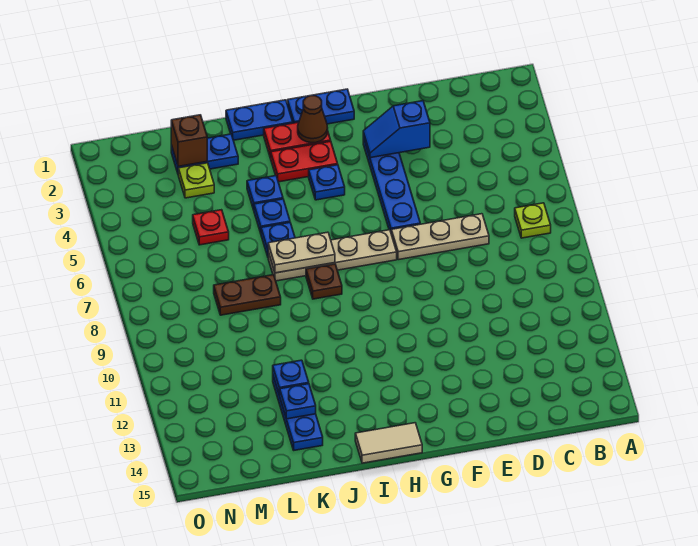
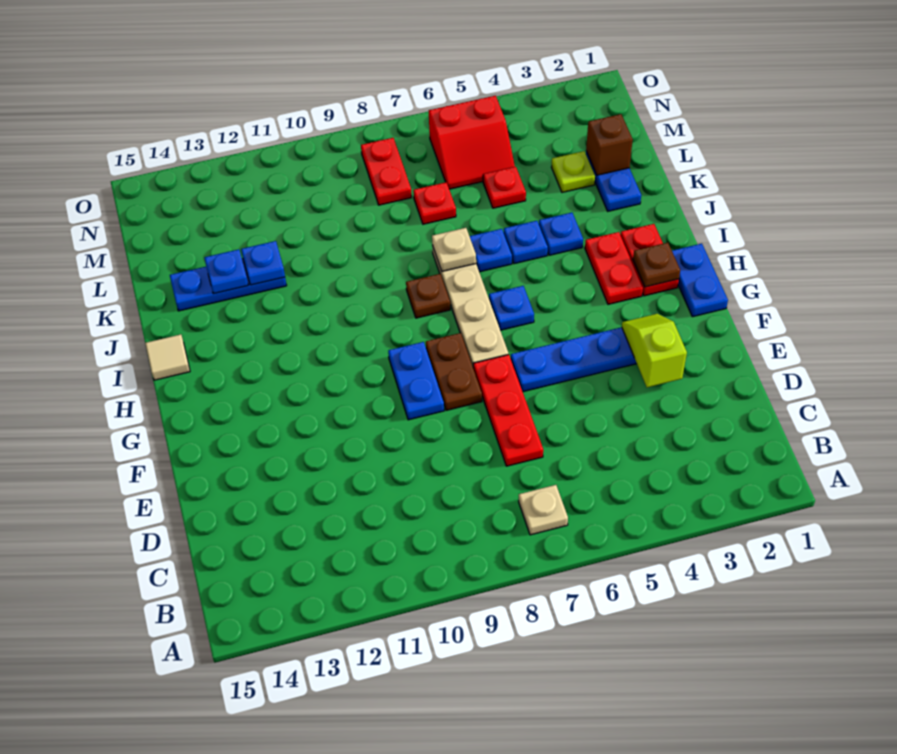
lime 1x1 plate [515,203,551,238] -> tan 1x1 plate [519,485,568,535]
tan 1x3 plate [391,214,489,260] -> red 1x3 plate [473,355,543,466]
blue 1x2 slope [363,101,430,158] -> lime 1x2 slope [622,314,687,387]
brown 1x1 cone [298,96,328,143] -> brown 1x1 plate [633,243,680,287]
blue 1x1 plate [309,165,345,200] -> blue 1x1 plate moved to [489,286,534,330]
tan 1x2 tile [355,423,422,463] -> tan 1x1 tile [145,334,190,380]
blue 1x2 plate [226,100,293,140] -> blue 1x2 plate moved to [388,342,444,420]
tan 1x2 plate [268,232,335,273] -> tan 1x1 plate [432,228,476,271]
brown 1x2 plate [214,275,281,315] -> brown 1x2 plate moved to [426,333,482,411]
none -> red 1x1 plate [413,182,456,224]
none -> red 2x2 slope [429,96,515,189]
none -> red 1x2 plate [361,138,412,205]

